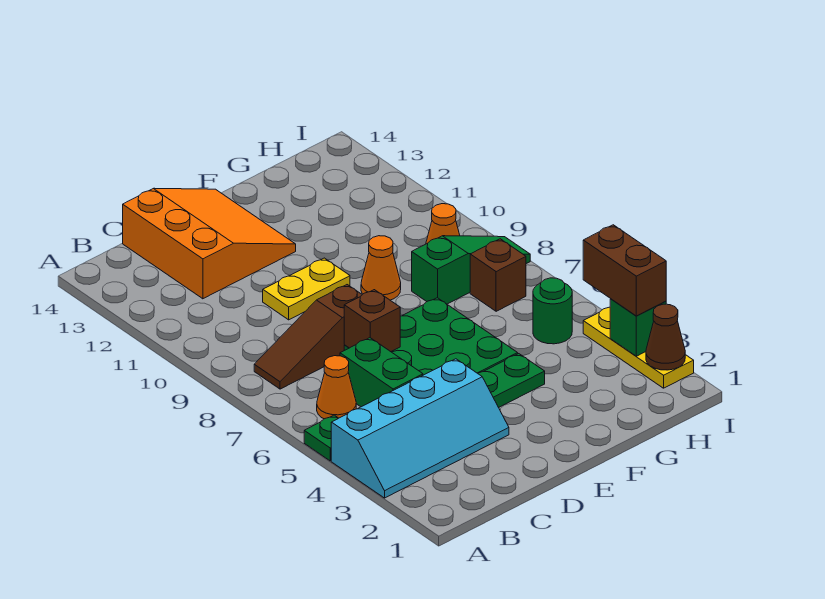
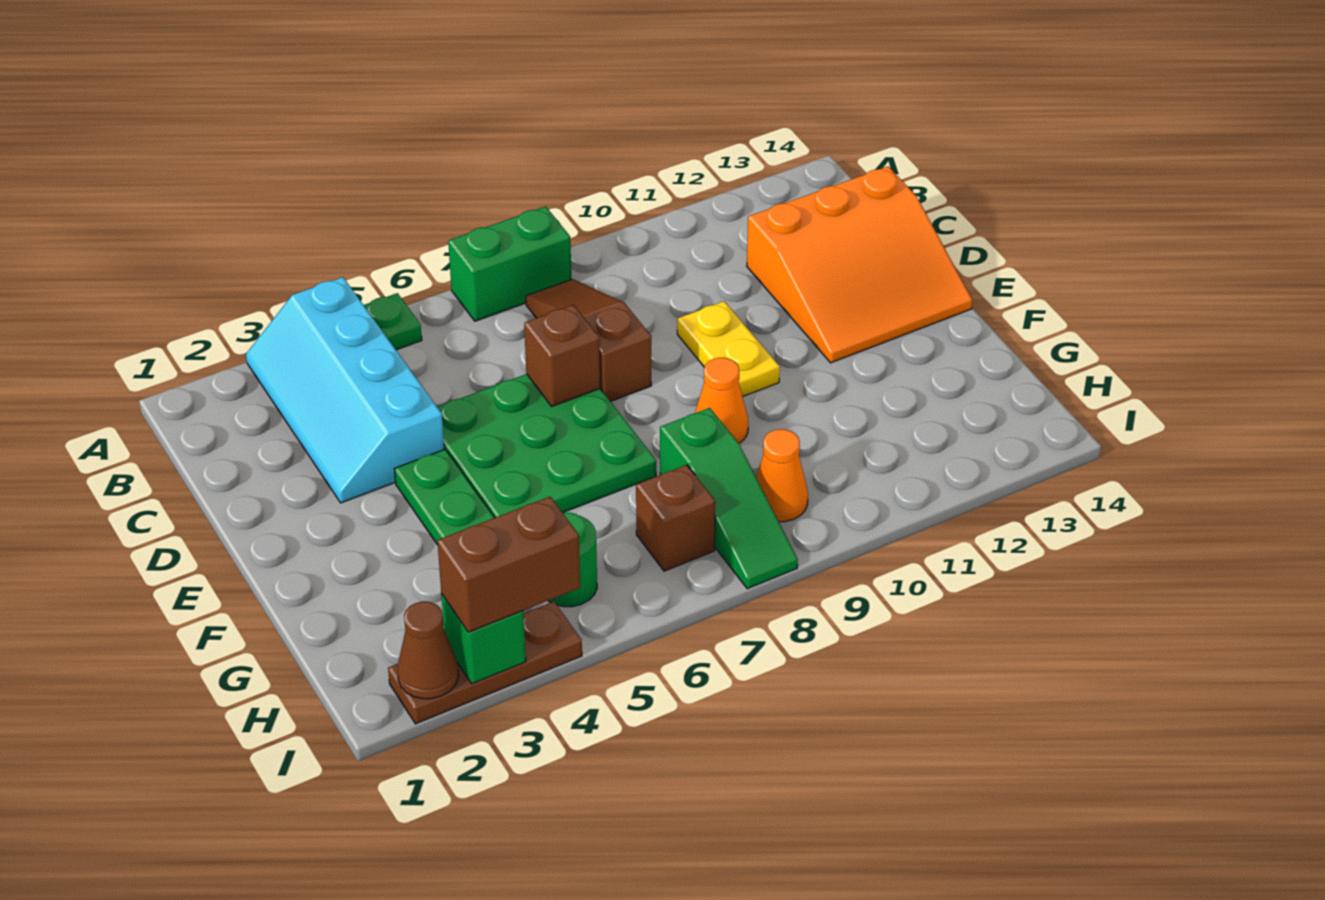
orange 1x1 cone [317,356,356,419] -> none
green 1x2 brick [340,338,423,407] -> green 1x2 brick moved to [448,206,572,321]
yellow 1x3 plate [583,307,694,388] -> brown 1x3 plate [388,602,582,724]

